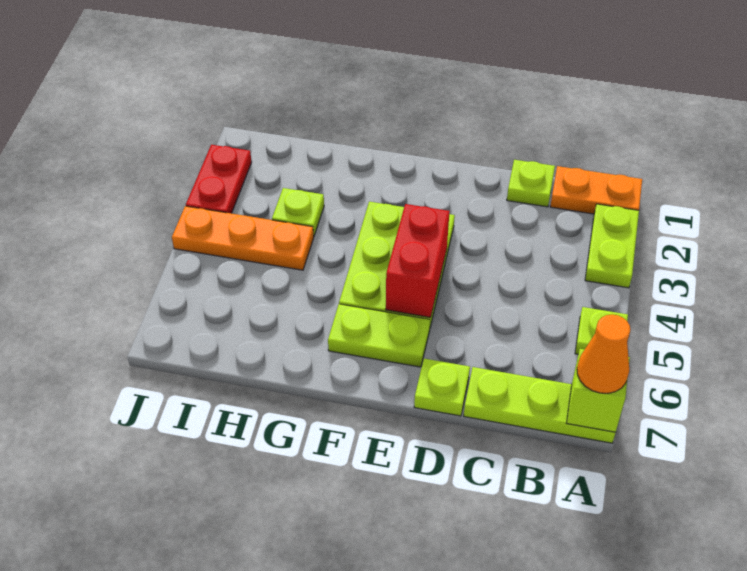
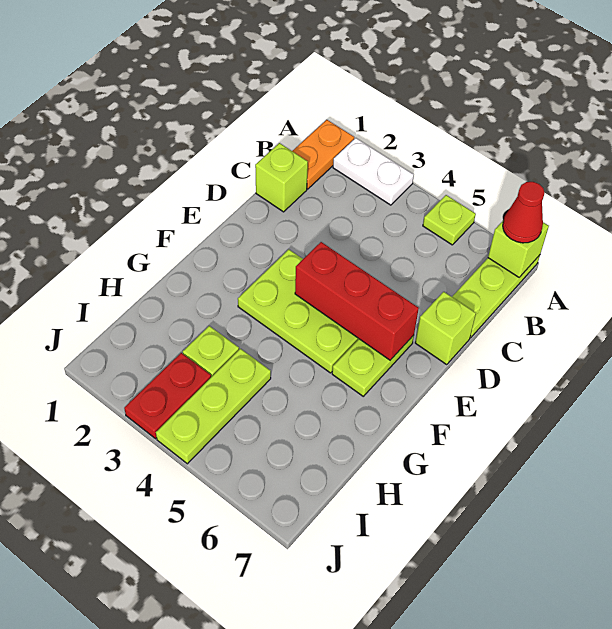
lime 1x2 plate [585,204,639,288] -> white 1x2 plate [333,138,414,205]
orange 1x1 cone [577,314,630,393] -> red 1x1 cone [503,182,544,243]
lime 1x1 plate [507,160,555,207] -> lime 1x1 brick [255,143,308,212]
lime 1x1 plate [414,359,470,416] -> lime 1x1 brick [415,292,476,365]
red 1x2 brick [386,204,450,317] -> red 1x3 brick [295,242,419,360]
orange 1x3 plate [172,206,314,270] -> lime 1x3 plate [156,349,271,464]
red 1x2 plate [186,145,252,213] -> red 1x2 plate turned to [124,353,211,439]

